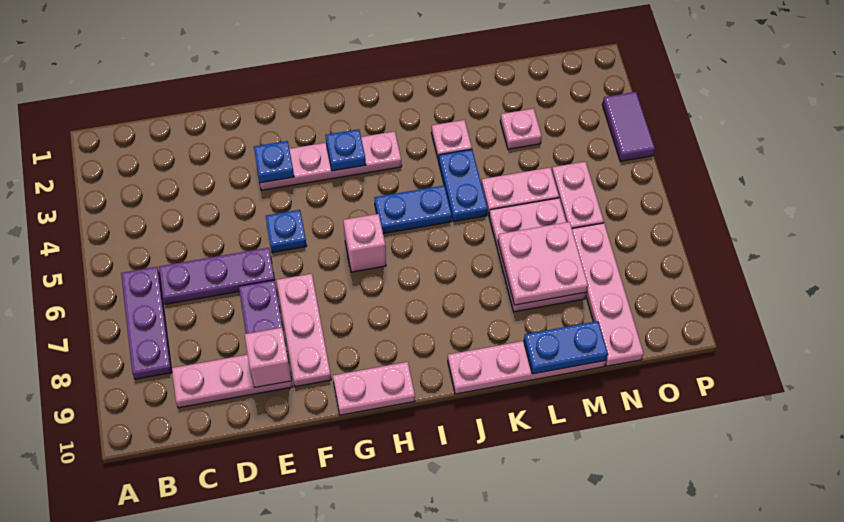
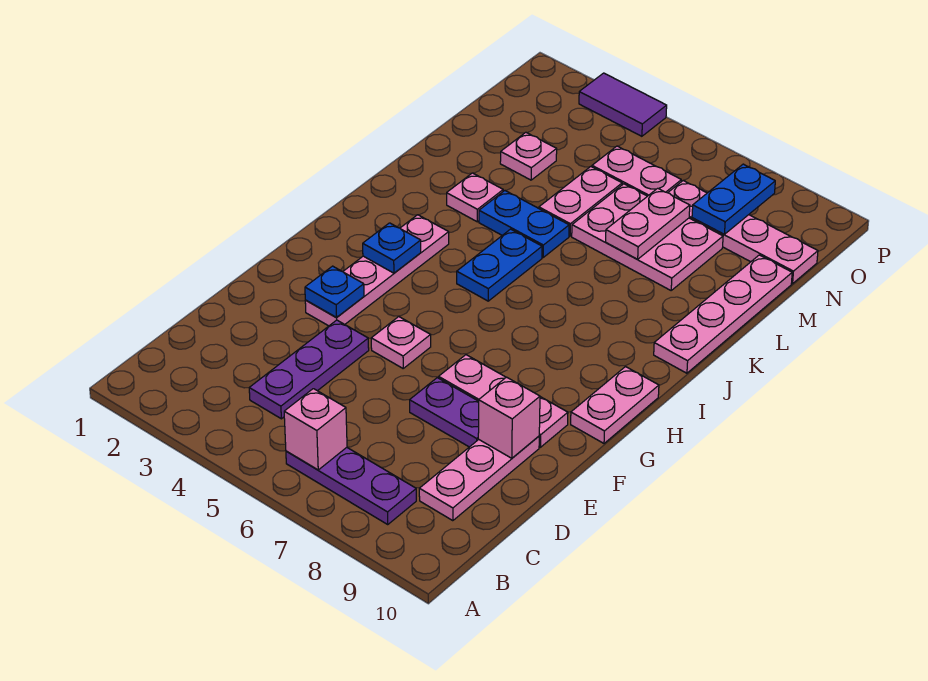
purple 1x3 plate [159,248,275,304] -> purple 1x3 plate moved to [249,320,369,419]
blue 1x1 plate [266,210,307,253] -> pink 1x1 plate [371,317,431,368]
pink 1x1 brick [343,214,386,272] -> pink 1x1 brick moved to [284,389,347,470]
pink 2x2 plate [498,222,588,305] -> pink 1x2 plate [606,188,690,259]
blue 1x2 plate [524,321,608,374] -> blue 1x2 plate moved to [692,164,775,234]

